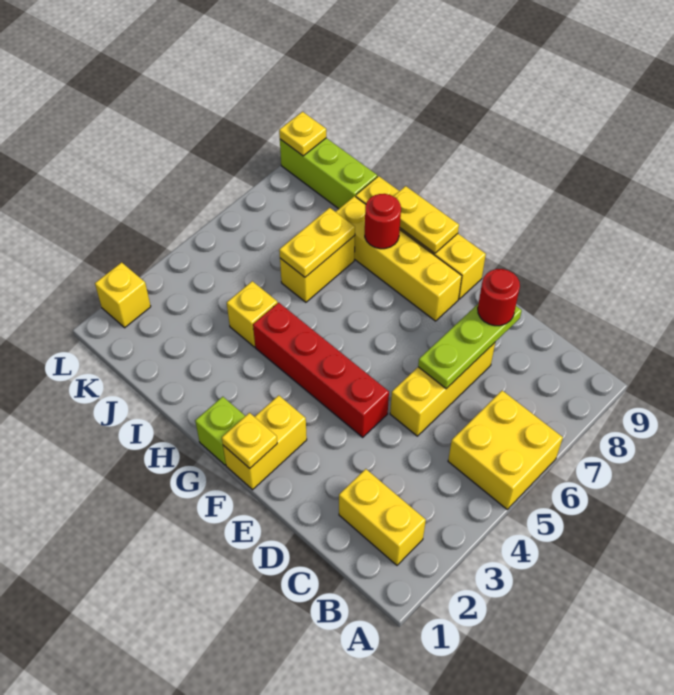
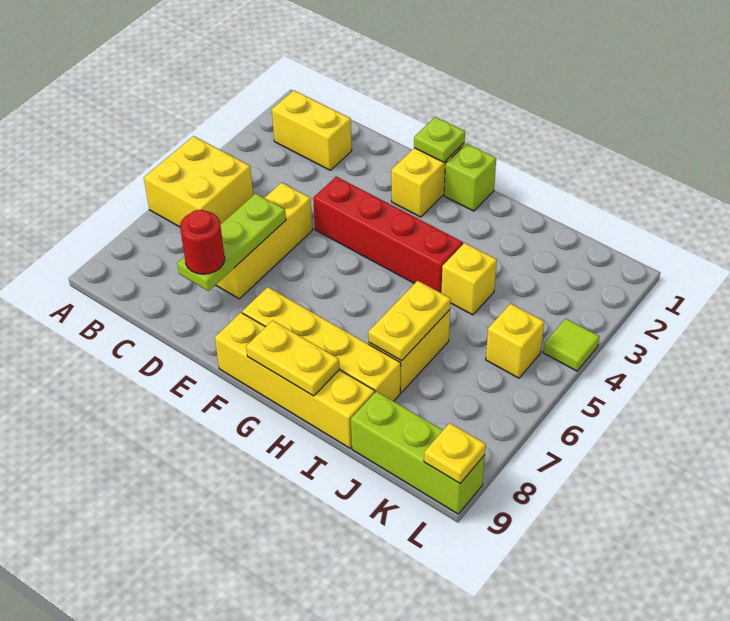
yellow 1x1 plate [222,413,277,468] -> lime 1x1 plate [414,117,465,162]
red 1x1 round brick [365,194,401,249] -> none
yellow 1x1 brick [95,262,151,328] -> yellow 1x1 brick moved to [486,304,544,378]
none -> lime 1x1 tile [543,319,599,371]

